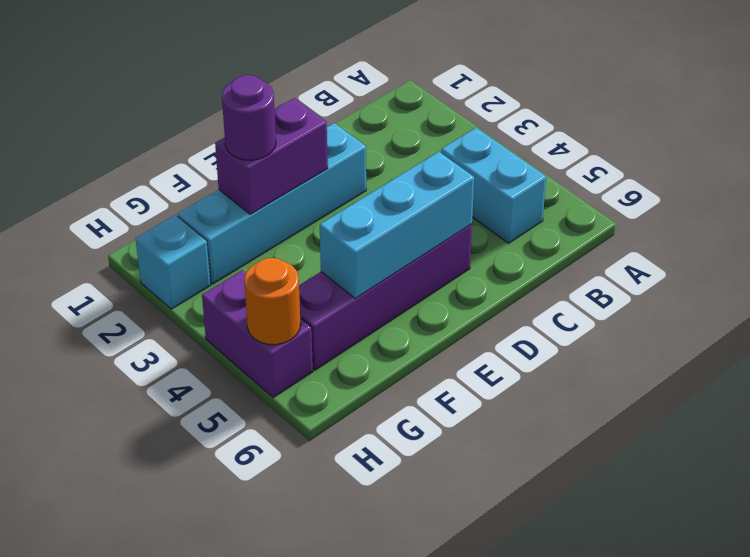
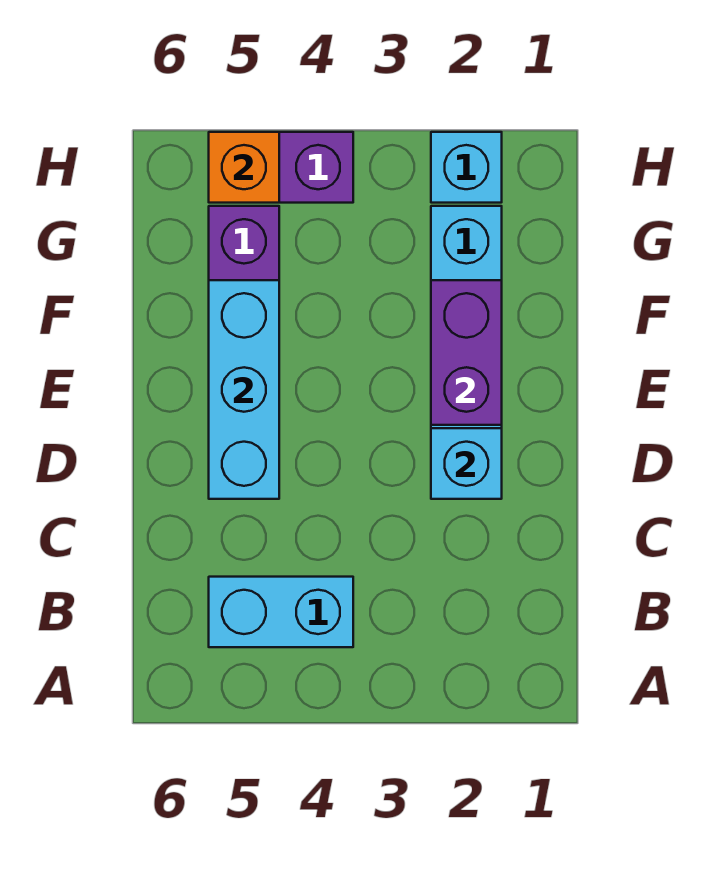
none -> cyan 1x1 brick [431,428,502,499]
purple 1x1 round brick [222,75,276,160] -> none
orange 1x1 round brick [244,258,300,345] -> orange 1x1 brick [209,132,279,203]

